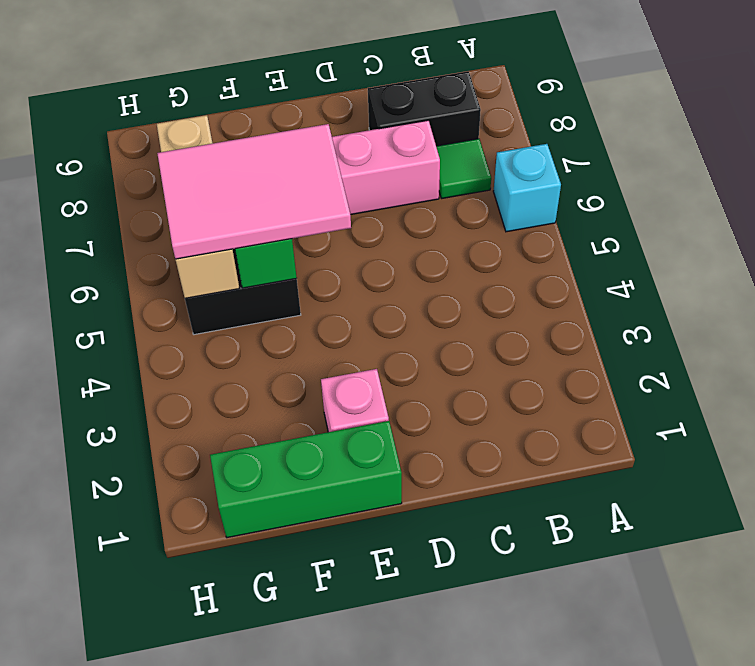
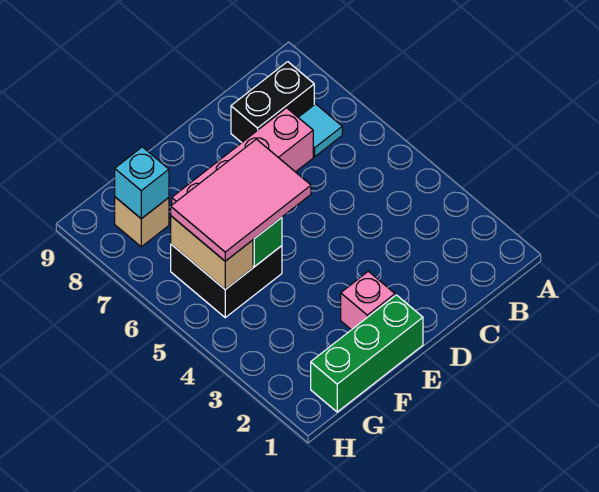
cyan 1x1 brick [493,144,561,232] -> cyan 1x1 brick moved to [115,147,169,219]
green 1x1 tile [436,139,491,198] -> cyan 1x1 tile [298,104,342,157]

